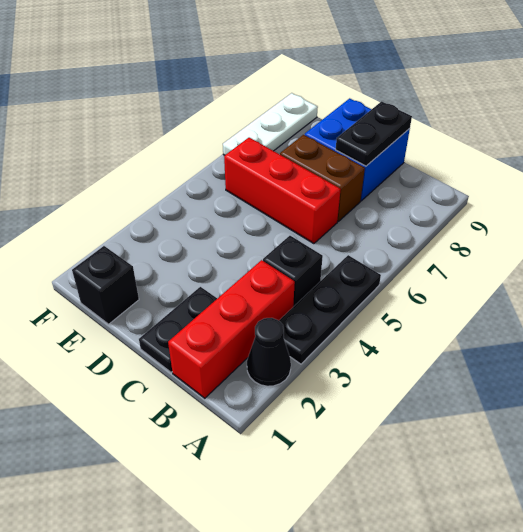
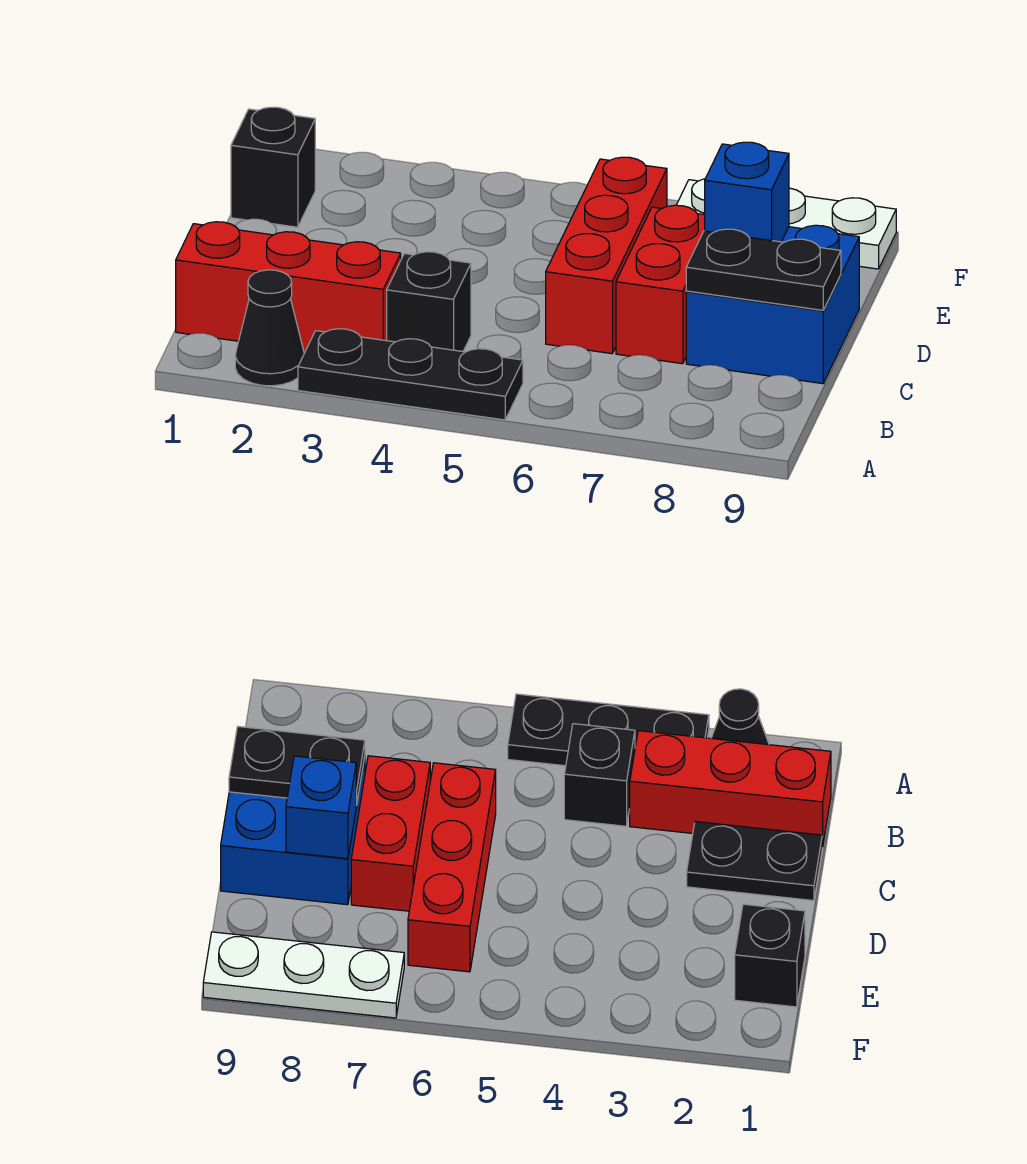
brown 1x2 brick [280,135,365,221] -> red 1x2 brick [616,205,705,364]
none -> blue 1x1 brick [705,142,789,242]

